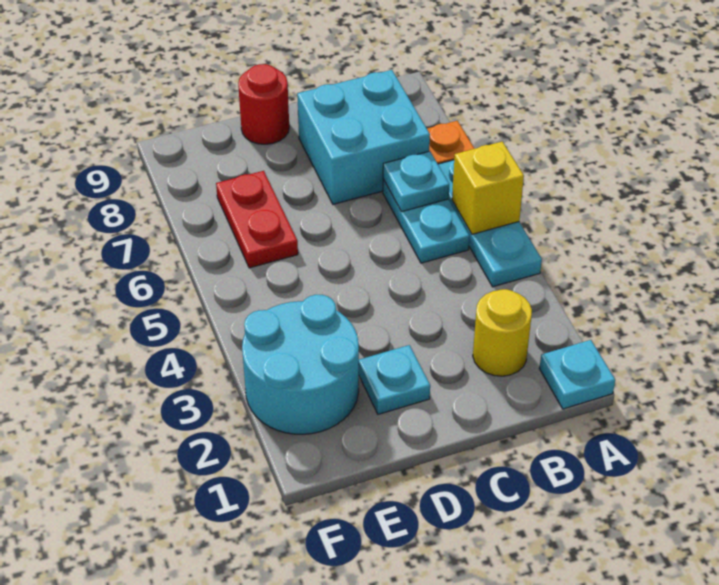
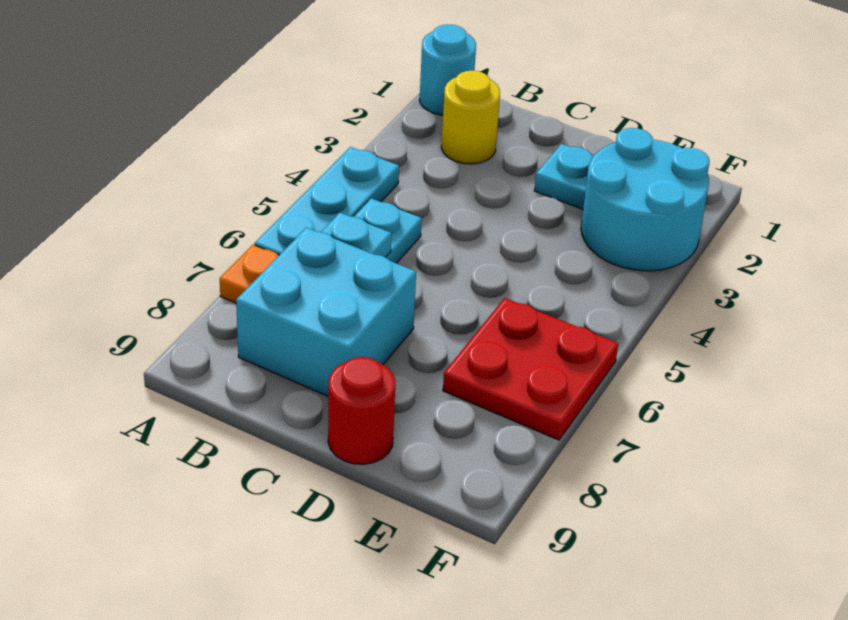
cyan 1x1 plate [539,340,615,409] -> cyan 1x1 round brick [420,25,476,115]
yellow 1x1 brick [452,142,524,234] -> none
red 1x2 plate [216,171,298,268] -> red 2x2 plate [443,298,618,440]

